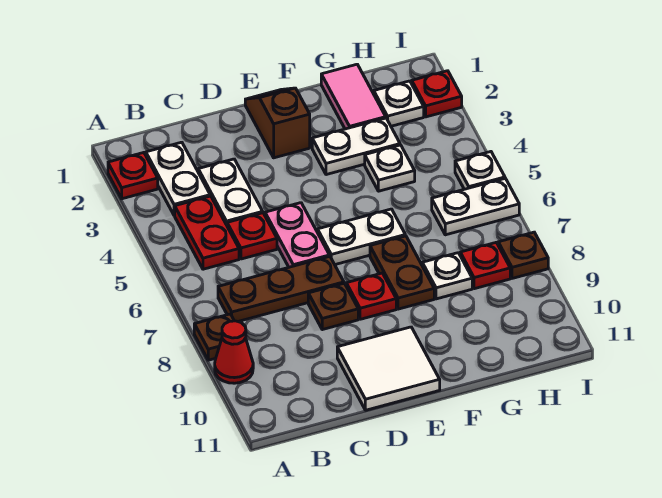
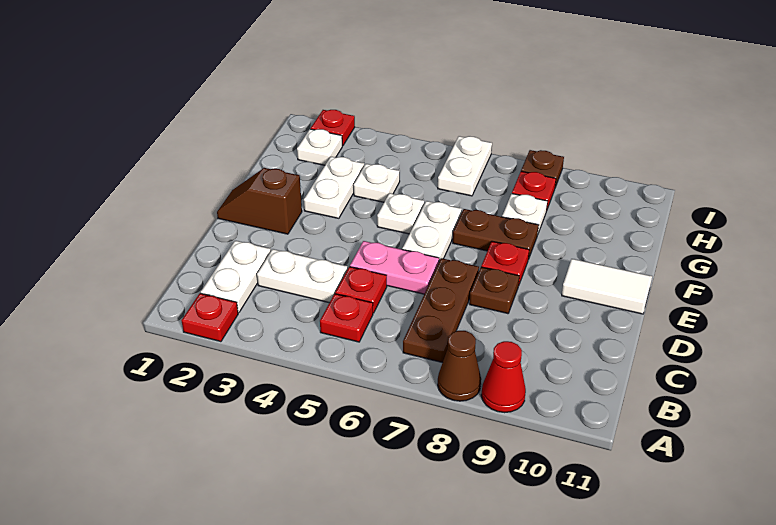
brown 1x1 plate [194,314,234,360] -> brown 1x1 cone [438,331,481,401]
white 1x2 plate [146,142,210,215] -> white 1x2 plate turned to [201,241,271,313]
red 1x2 plate [175,196,239,269] -> red 1x1 plate [320,294,373,342]
white 2x2 tile [337,327,440,410] -> white 1x2 tile [562,259,652,314]
pink 1x2 tile [321,64,386,129] -> none
white 1x1 plate [455,152,505,189] -> white 1x1 plate moved to [377,193,424,234]

